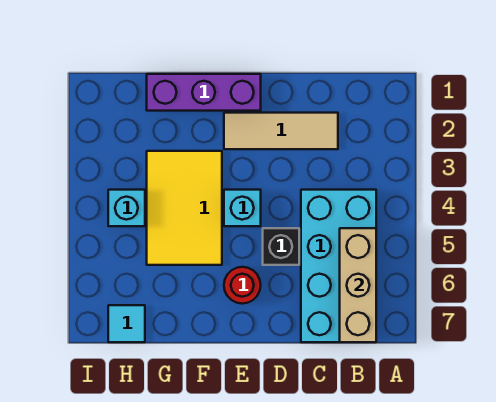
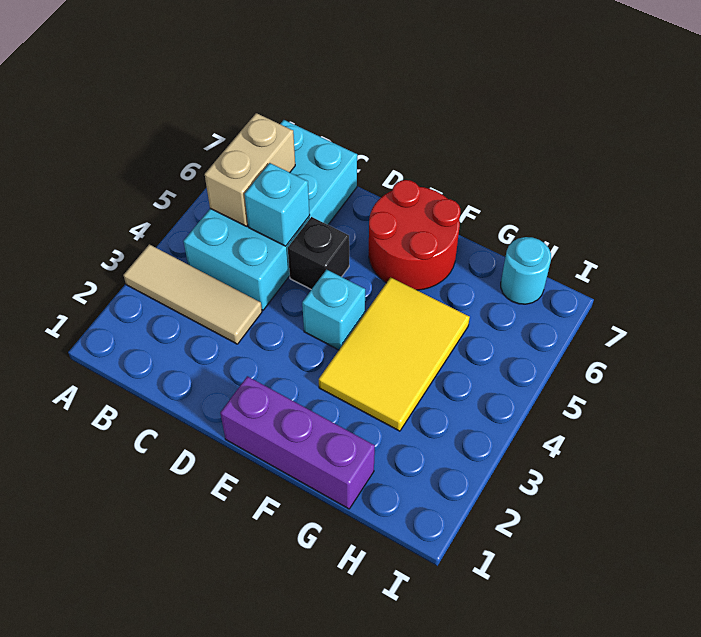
tan 1x3 brick [340,228,376,342] -> tan 1x2 brick [205,113,295,226]
tan 1x3 tile [224,113,338,149] -> tan 1x3 tile moved to [123,244,262,344]
red 1x1 round brick [224,267,261,304] -> red 2x2 round brick [369,180,460,290]
cyan 1x1 brick [108,190,145,226] -> cyan 1x1 brick moved to [244,163,310,246]
cyan 1x1 tile [108,305,145,342] -> cyan 1x1 round brick [501,237,551,304]

